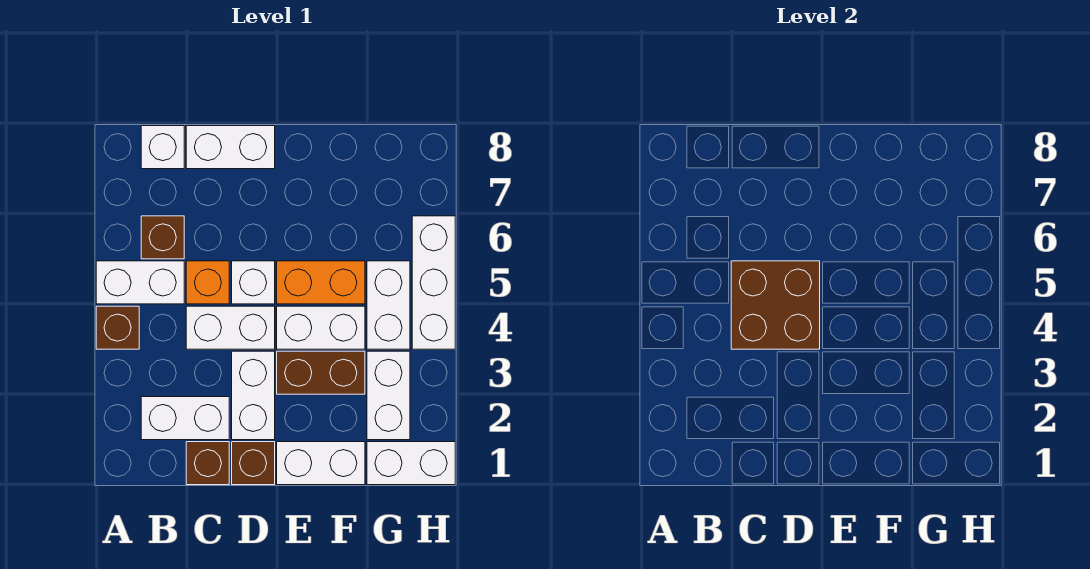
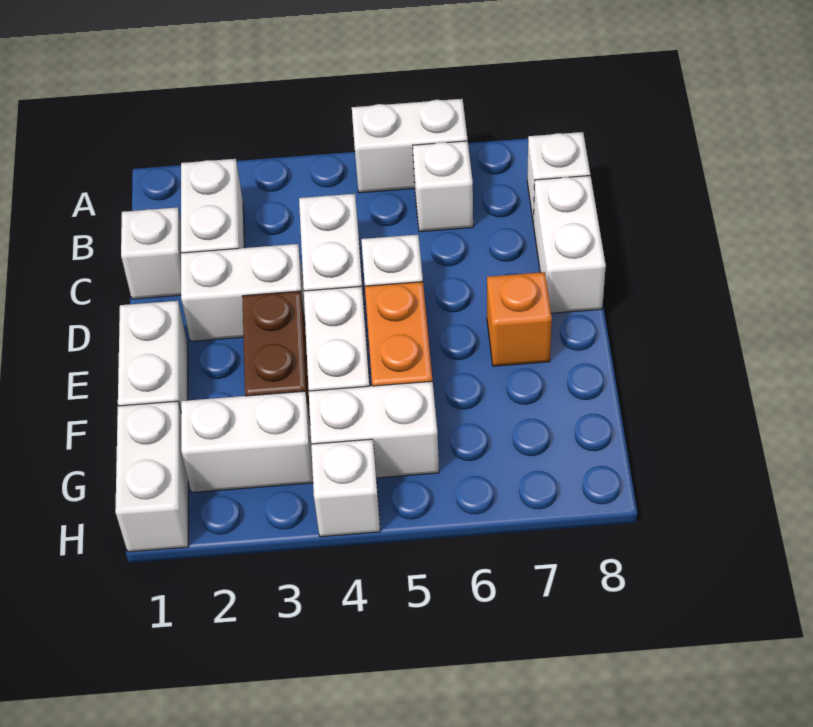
brown 1x1 brick [96,306,139,349] -> none
white 1x2 brick [96,261,184,304] -> white 1x2 brick turned to [352,99,468,193]
brown 1x1 brick [141,216,184,259] -> white 1x1 brick [413,141,473,232]
brown 1x1 brick [186,442,229,485] -> white 1x1 brick [121,207,181,299]
brown 2x2 brick [731,261,820,349] -> none
orange 1x1 brick [186,261,229,304] -> orange 1x1 brick moved to [487,272,552,366]
brown 1x1 brick [232,442,275,485] -> none
white 1x3 brick [412,216,455,349] -> white 1x1 brick [311,439,380,537]

